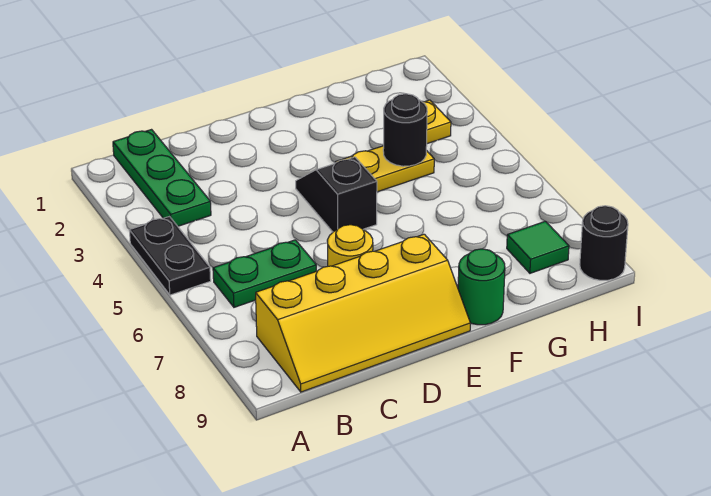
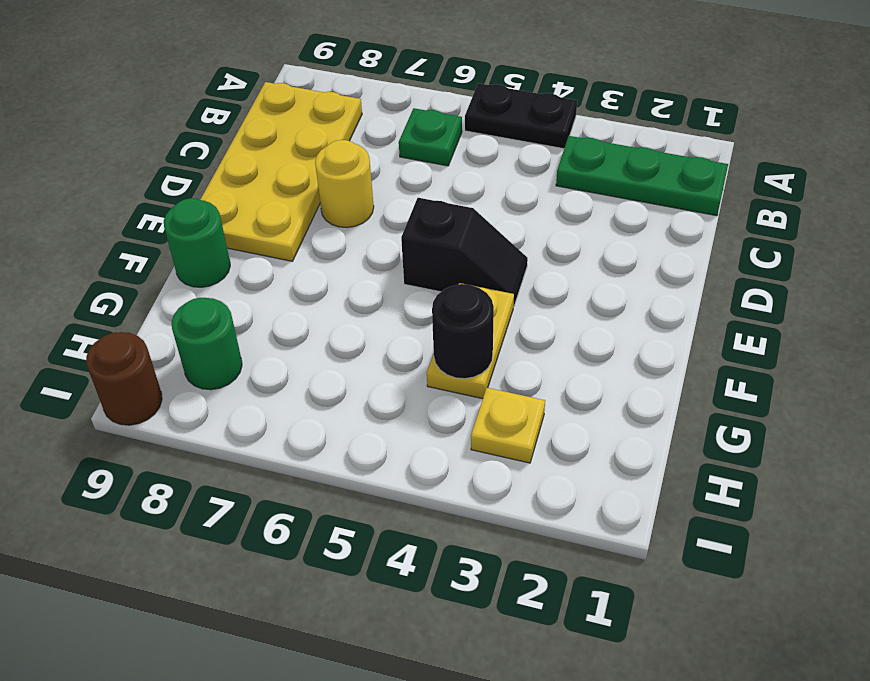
green 1x2 plate [213,240,316,307] -> green 1x1 plate [399,108,462,166]
yellow 2x4 slope [256,234,470,392] -> yellow 2x4 plate [200,82,362,261]
green 1x1 tile [507,221,569,273] -> green 1x1 round brick [172,298,242,390]
black 1x1 round brick [580,206,628,280] -> brown 1x1 round brick [86,332,162,425]

